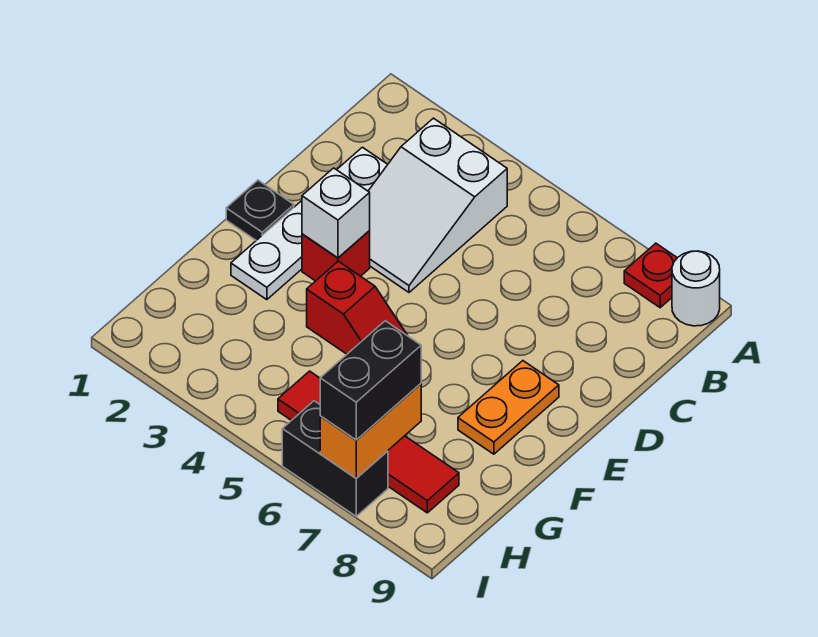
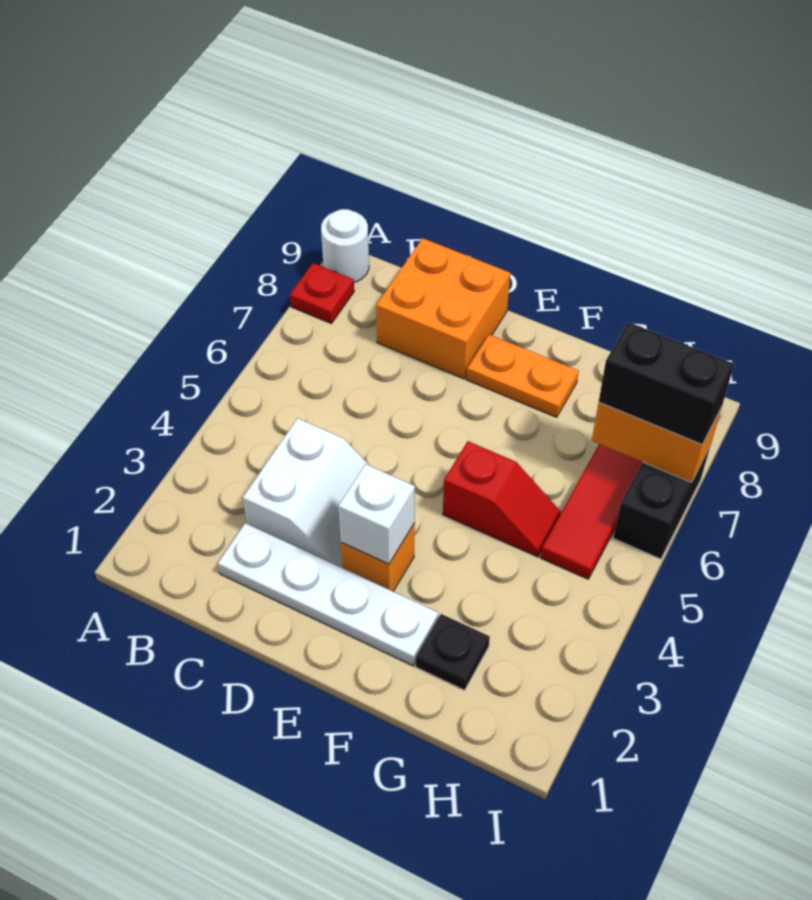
white 2x3 slope [368,118,507,292] -> white 2x2 slope [243,418,370,568]
none -> orange 2x2 brick [376,238,510,379]
black 1x1 plate [226,180,294,240] -> black 1x1 plate moved to [416,614,490,690]
red 1x1 brick [302,231,370,281] -> orange 1x1 brick [341,523,415,591]
red 1x2 slope [307,261,407,354] -> red 1x2 slope turned to [443,441,561,557]

